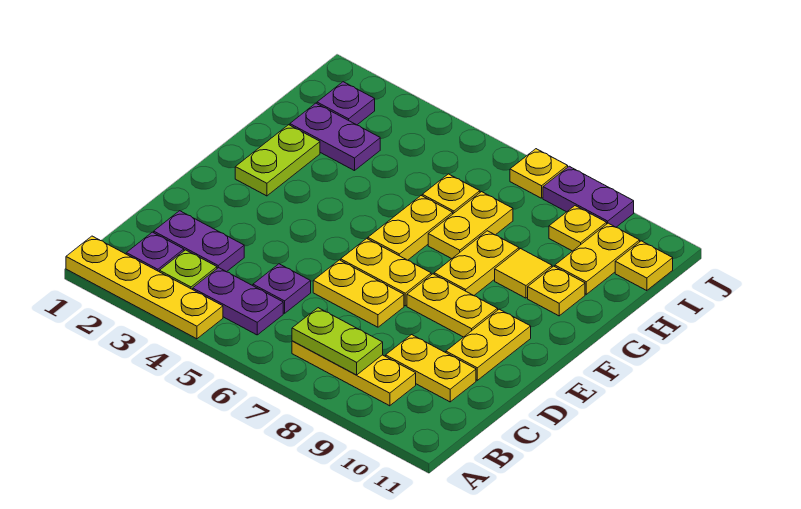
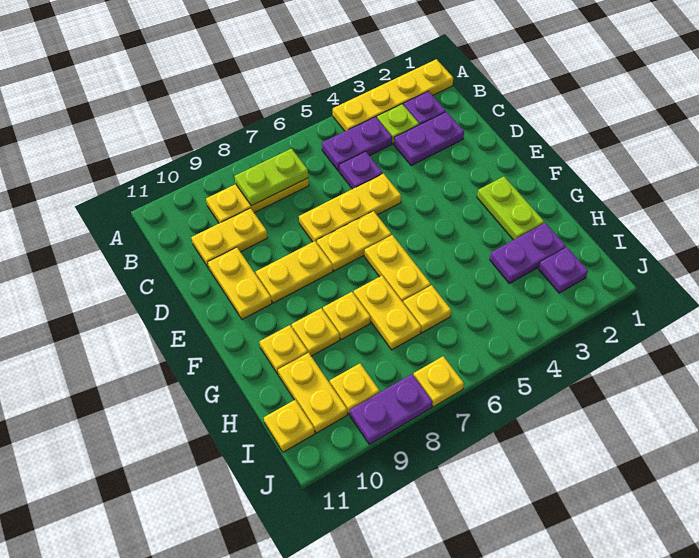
yellow 1x2 plate [313,260,404,327] -> yellow 1x3 plate [299,174,401,243]
yellow 1x2 plate [434,231,519,296] -> yellow 1x1 plate [323,292,371,340]
yellow 1x1 tile [495,248,552,298] -> yellow 1x1 plate [292,308,340,356]

